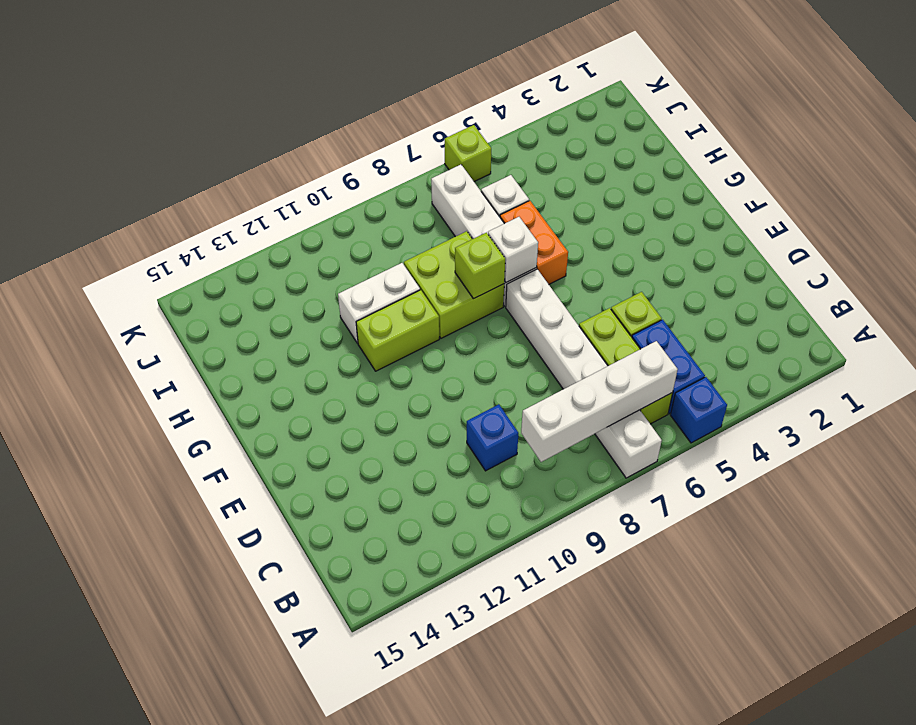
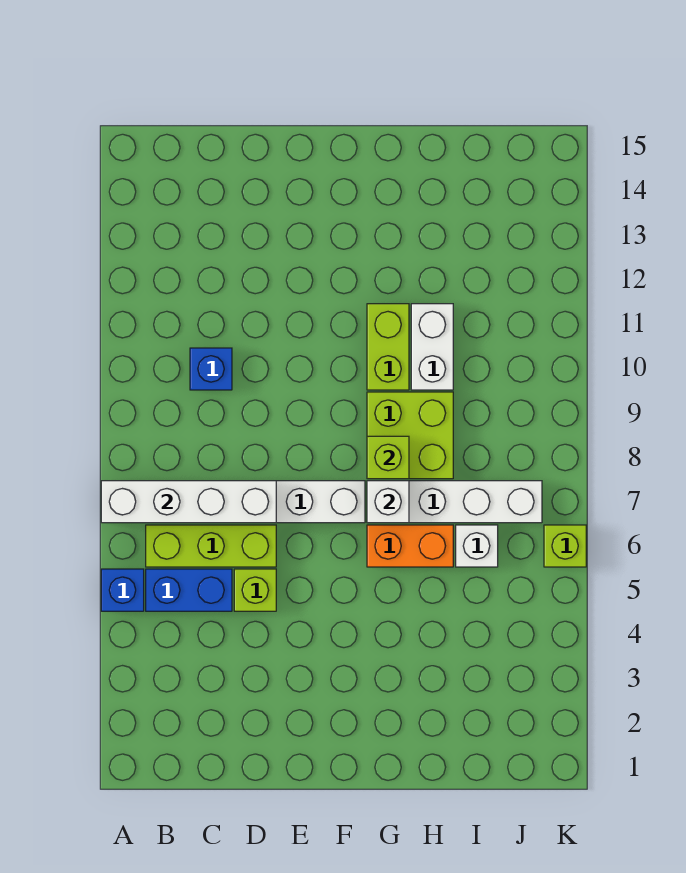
white 1x4 brick [521,341,678,462] -> white 1x4 brick turned to [101,481,276,523]

